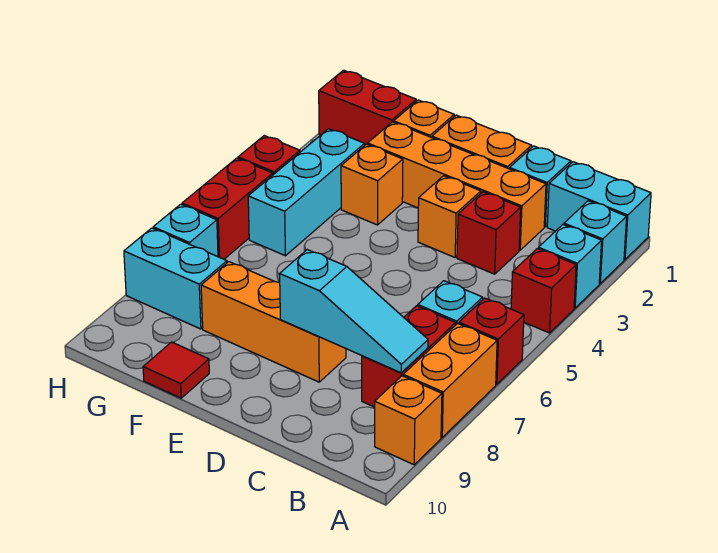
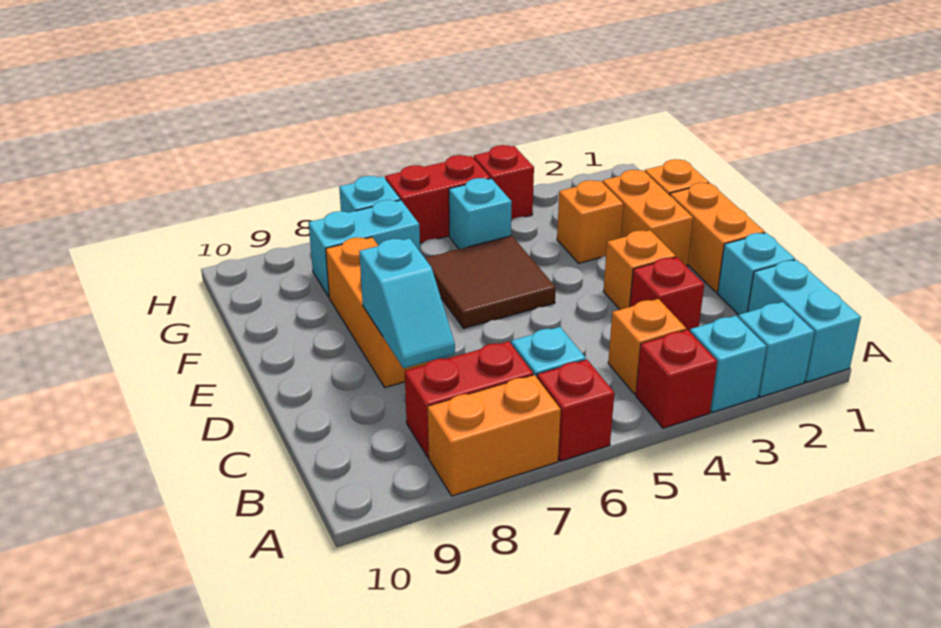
orange 1x1 brick [375,376,442,465] -> orange 1x1 brick moved to [608,299,686,394]
cyan 1x3 slope [280,250,428,373] -> cyan 1x2 slope [359,238,455,368]
orange 1x4 brick [368,122,546,250] -> orange 1x2 brick [602,170,693,266]
none -> brown 2x2 tile [425,236,556,328]
red 1x1 tile [143,342,209,398] -> none
red 1x2 brick [319,70,416,145] -> none
cyan 1x3 brick [248,129,365,256] -> cyan 1x1 brick [449,178,512,249]
cyan 1x2 brick [124,228,227,329] -> cyan 1x2 brick turned to [309,200,420,297]

